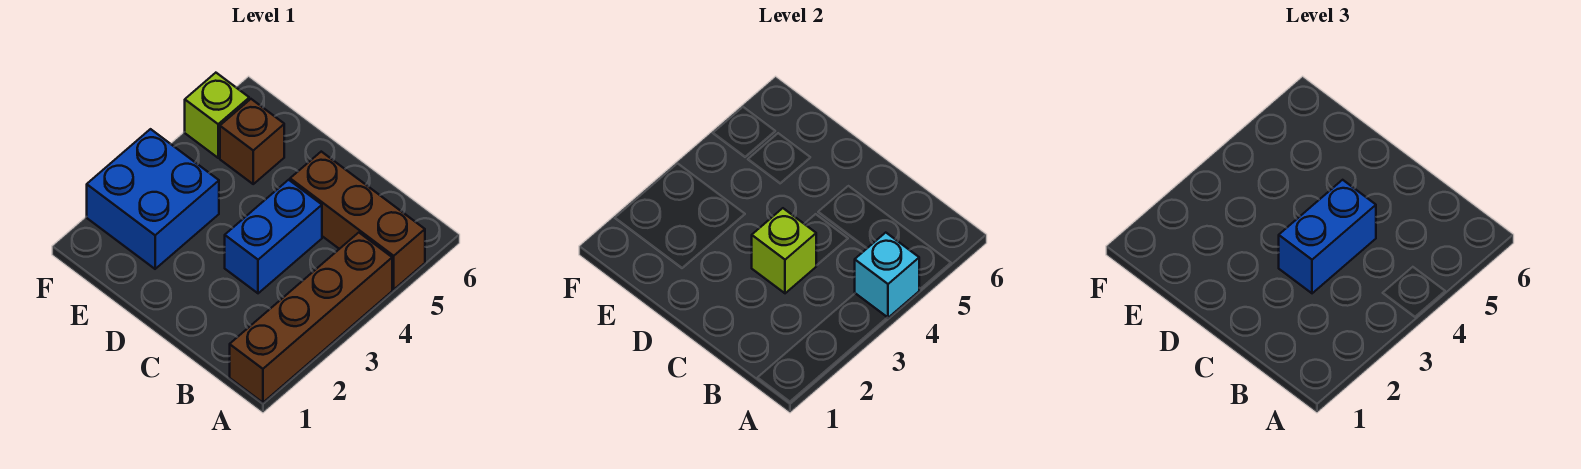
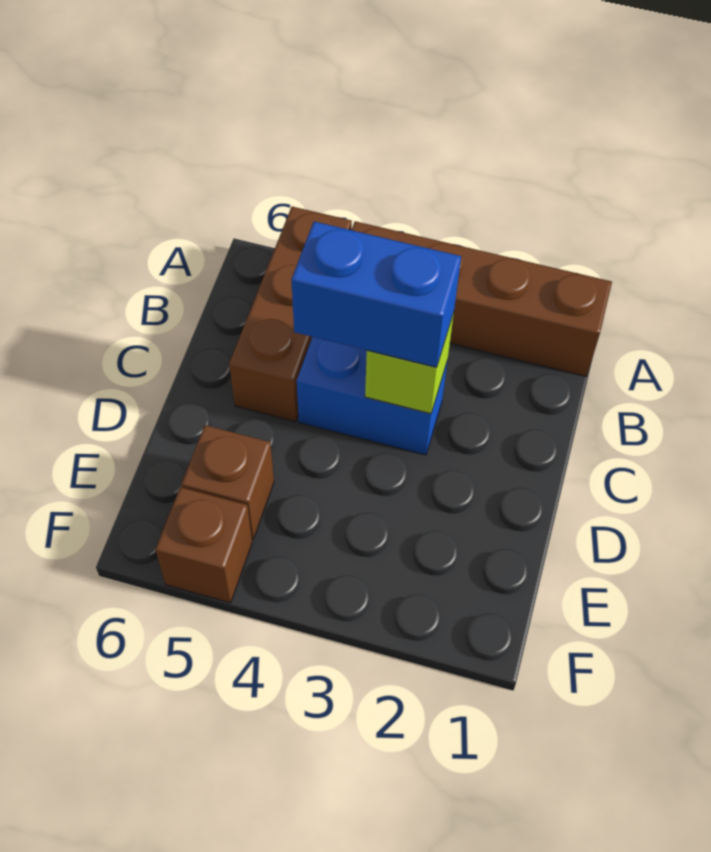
cyan 1x1 brick [855,233,919,318] -> none
blue 2x2 brick [87,129,219,269] -> none
lime 1x1 brick [185,73,249,158] -> brown 1x1 brick [155,487,252,603]

